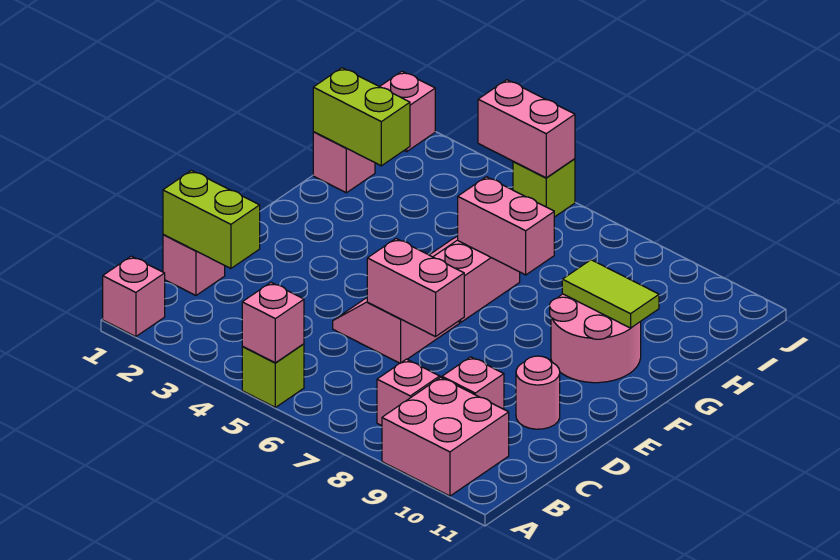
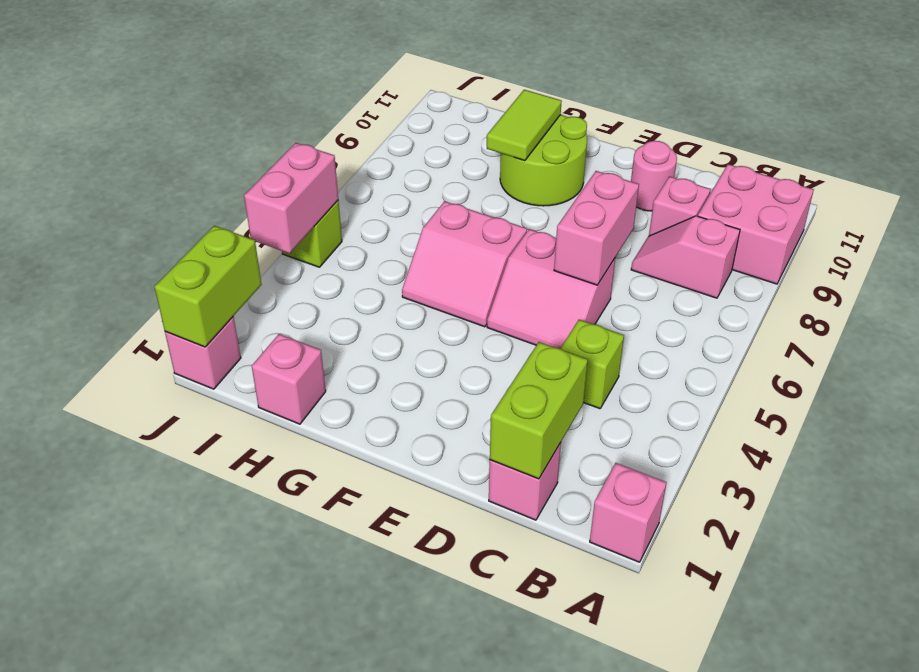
lime 1x1 brick [242,344,304,407] -> lime 1x1 brick moved to [560,320,624,409]
pink 1x1 brick [242,283,304,363] -> none
pink 2x2 round brick [550,294,641,383] -> lime 2x2 round brick [500,115,587,206]
pink 1x2 brick [458,177,554,275] -> none
lime 1x2 brick [313,68,410,166] -> lime 1x2 brick moved to [155,226,262,347]

